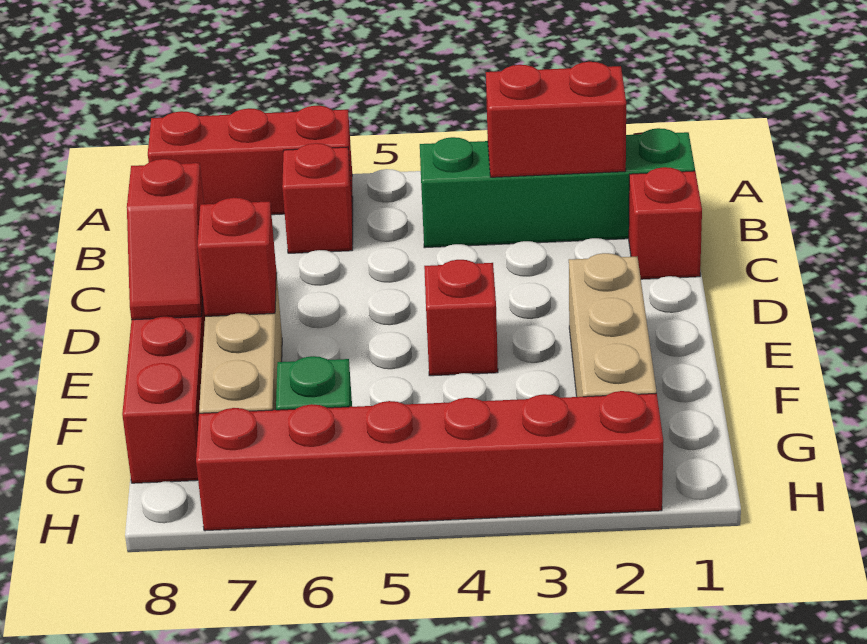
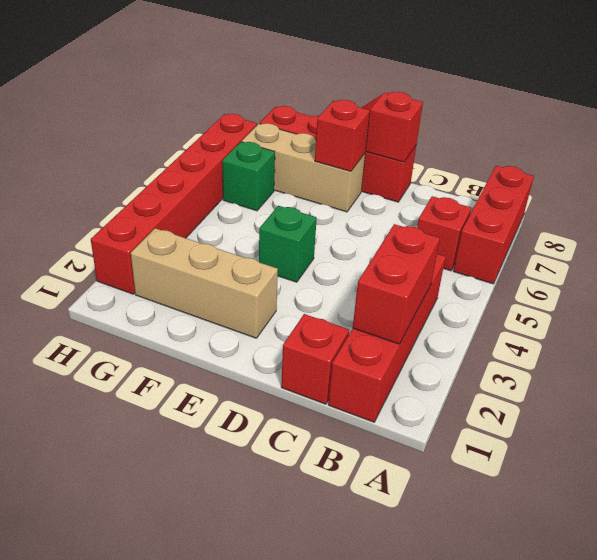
green 1x4 brick [420,128,695,248] -> red 1x4 brick [328,254,445,422]
red 1x1 brick [424,260,498,376] -> green 1x1 brick [259,206,317,282]

